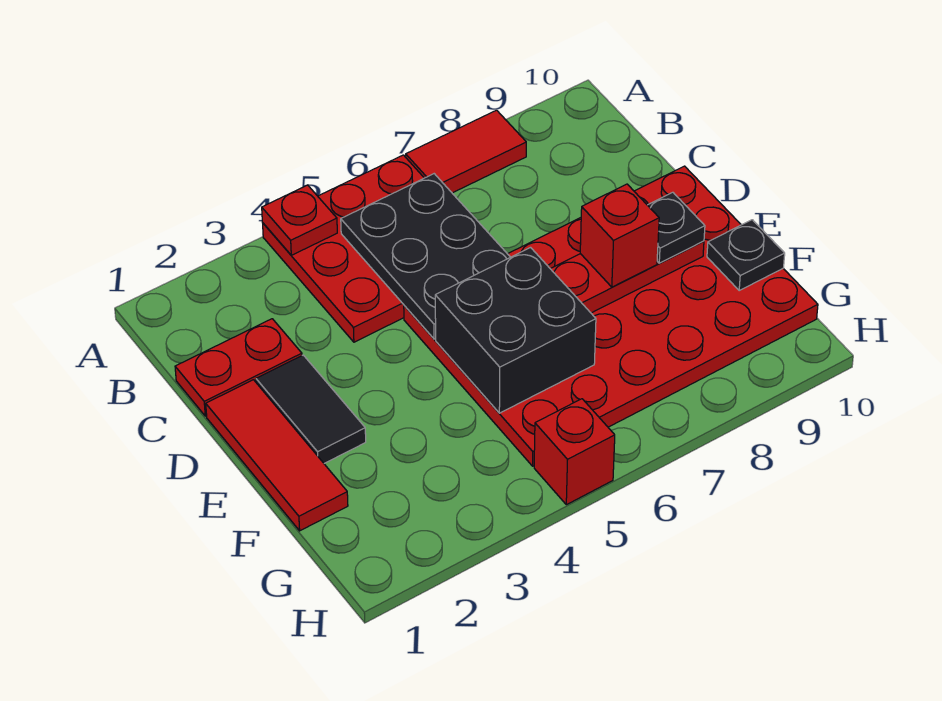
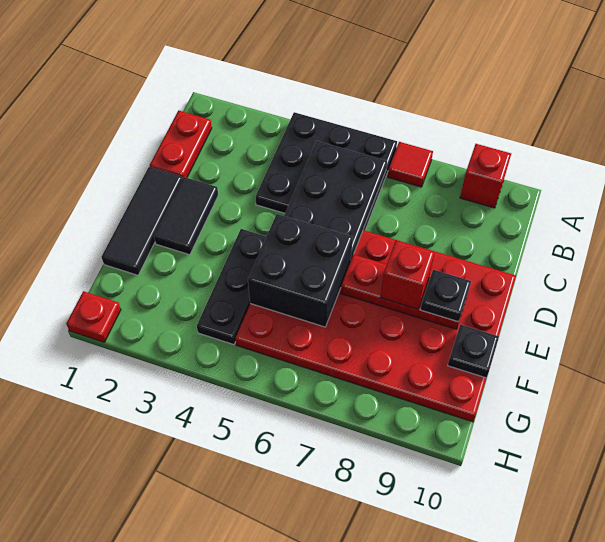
red 3x3 plate [263,155,424,342] -> black 3x3 plate [256,112,397,231]
red 1x1 plate [262,185,337,255] -> red 1x1 plate moved to [66,291,121,342]
red 1x2 tile [406,110,526,193] -> red 1x1 tile [388,142,433,187]
red 1x2 plate [175,319,302,416] -> red 1x2 plate turned to [150,111,212,179]
red 1x3 tile [206,380,348,531] -> black 1x3 tile [102,167,182,275]
none -> black 1x3 plate [197,229,267,345]
red 1x1 brick [534,399,615,505] -> red 1x1 brick moved to [460,144,511,208]

